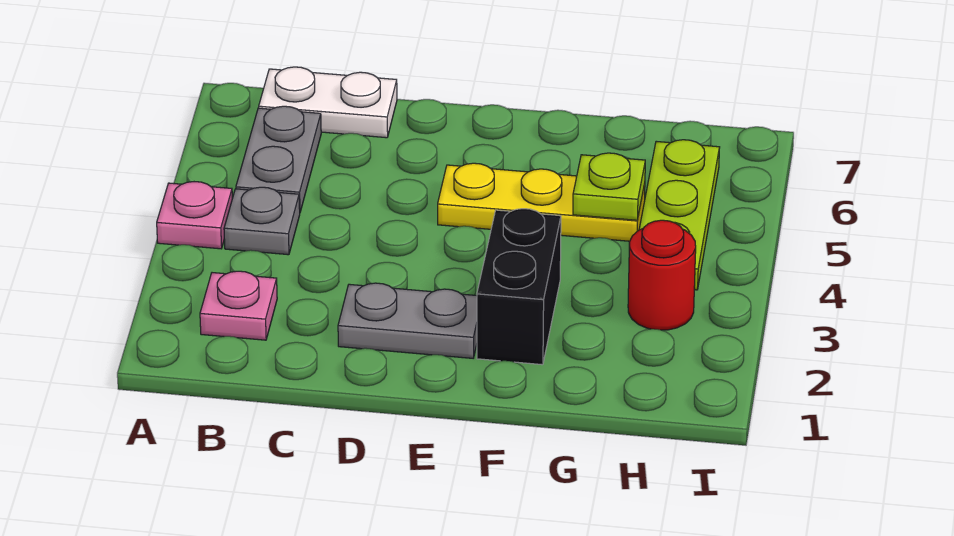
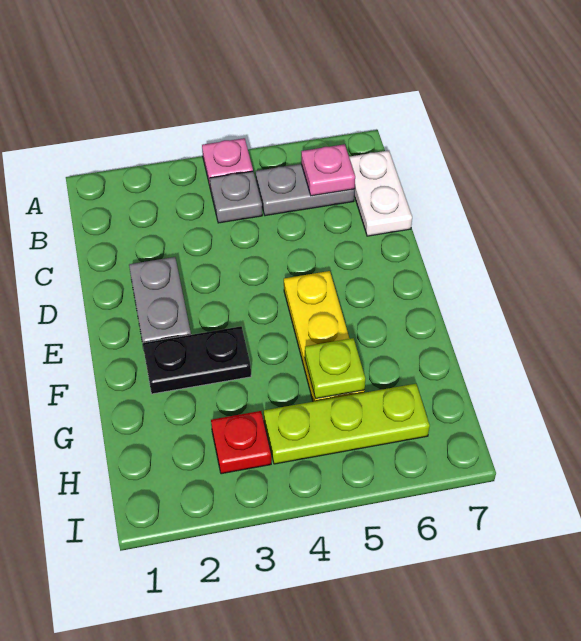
pink 1x1 plate [200,271,277,340] -> pink 1x1 plate moved to [301,144,355,196]
black 1x2 brick [477,209,561,365] -> black 1x2 plate [143,326,251,394]
red 1x1 round brick [628,220,696,330] -> red 1x1 plate [211,411,271,474]

